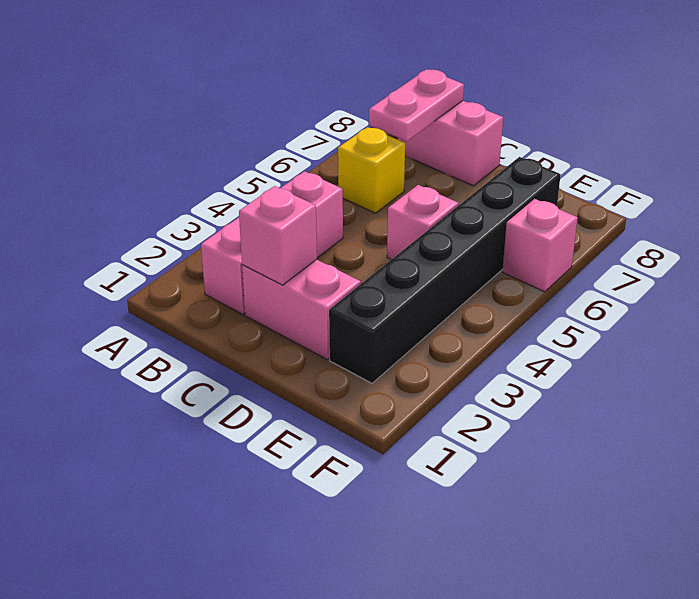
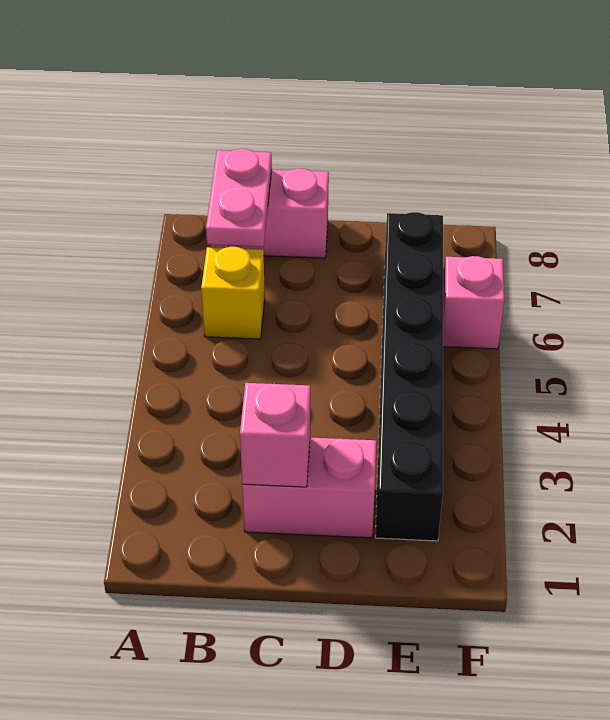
pink 1x3 brick [201,171,343,314] -> none
pink 1x1 brick [387,185,459,259] -> none

